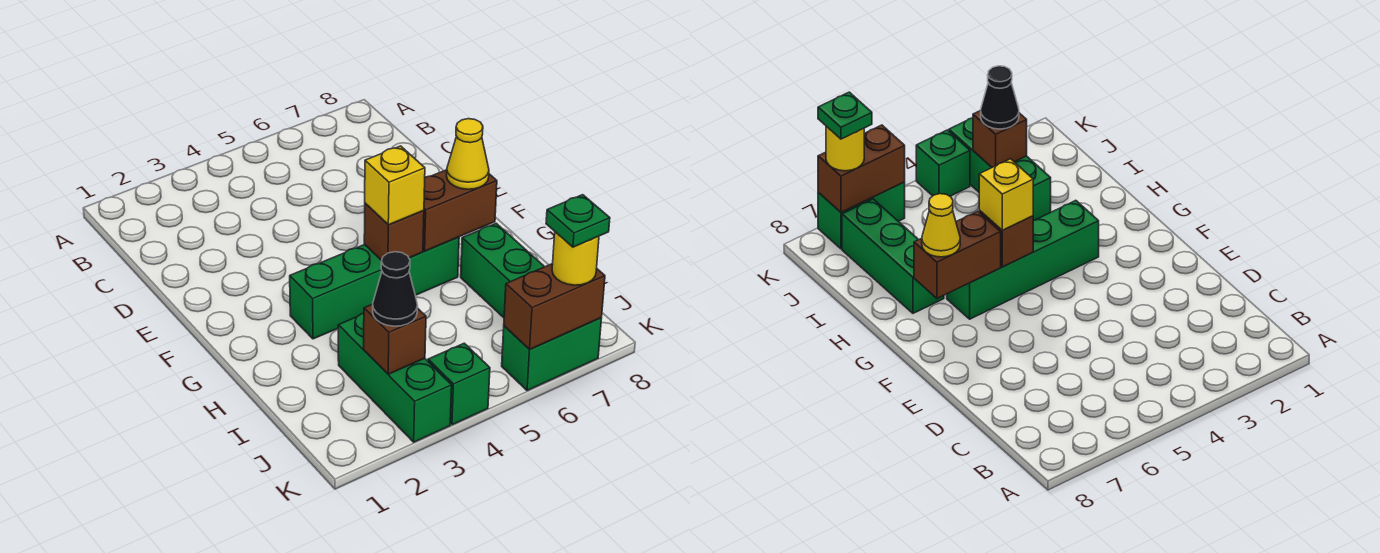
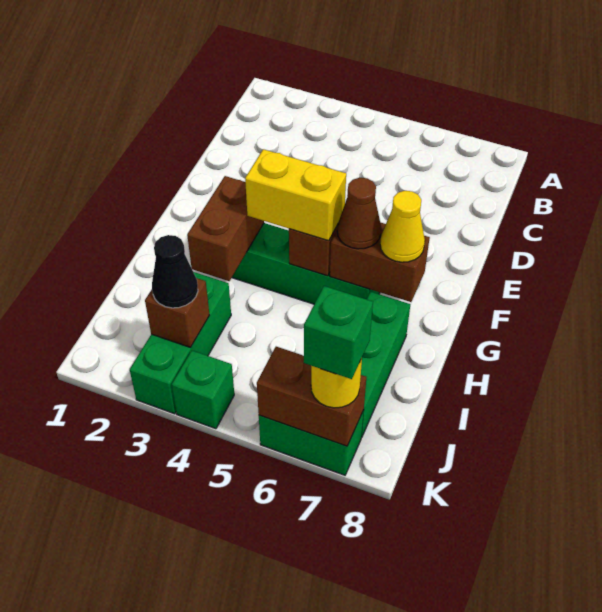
none -> brown 1x2 brick [187,176,264,281]
yellow 1x1 brick [365,146,425,225] -> yellow 1x2 brick [245,149,346,241]
none -> brown 1x1 cone [337,178,381,249]
green 1x1 plate [546,195,610,247] -> green 1x1 brick [304,286,373,379]

